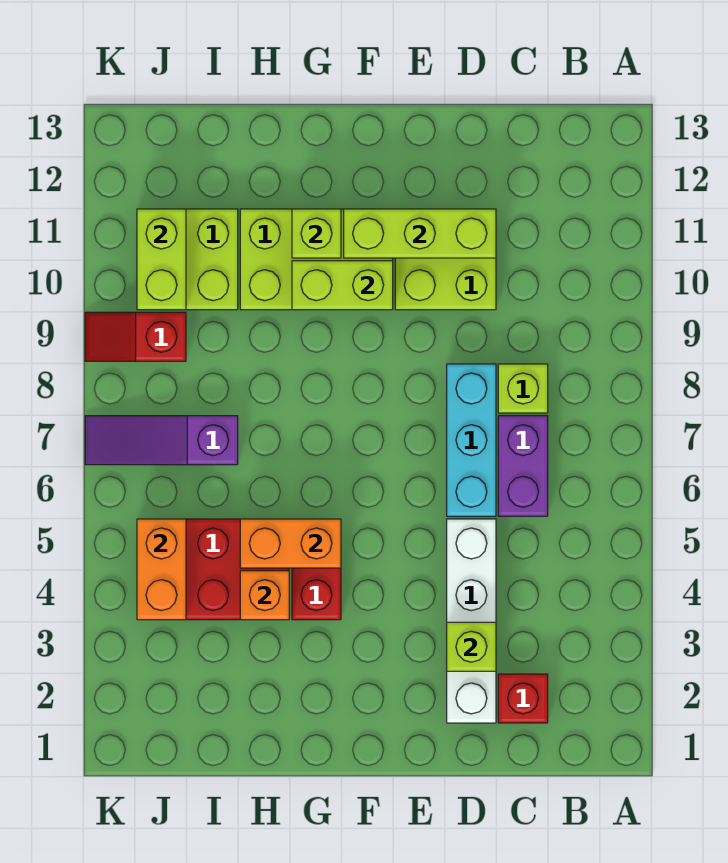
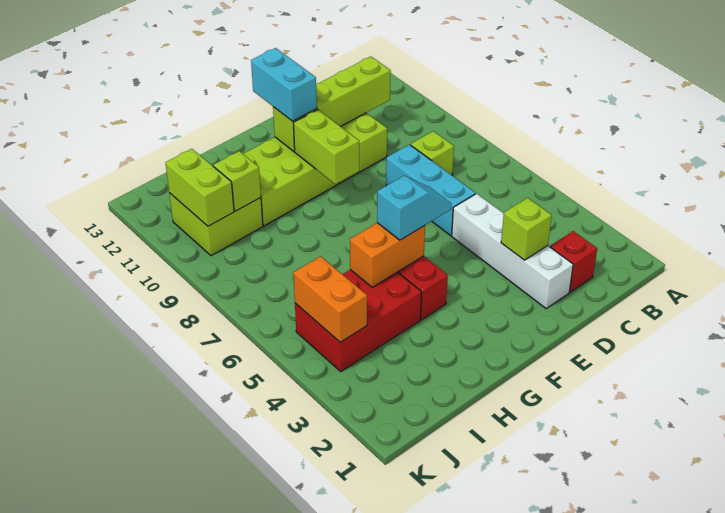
purple 1x2 brick [498,416,548,516] -> none
lime 1x3 brick [344,209,496,258] -> lime 1x4 brick [273,56,391,151]
none -> cyan 1x2 slope [377,176,452,240]
lime 1x2 brick [292,261,393,310] -> lime 1x2 brick turned to [294,110,359,184]
none -> cyan 1x2 brick [251,48,317,121]
lime 1x1 brick [292,209,341,258] -> lime 1x1 brick moved to [213,151,261,211]
orange 1x1 brick [240,571,289,620] -> none
purple 1x3 slope [85,416,238,465] -> none
red 1x2 slope [85,312,186,361] -> none

